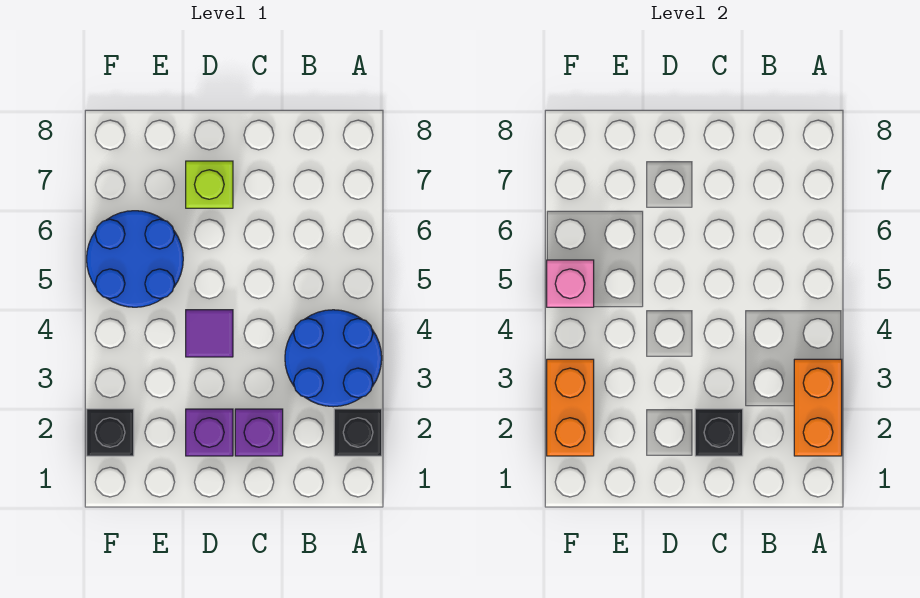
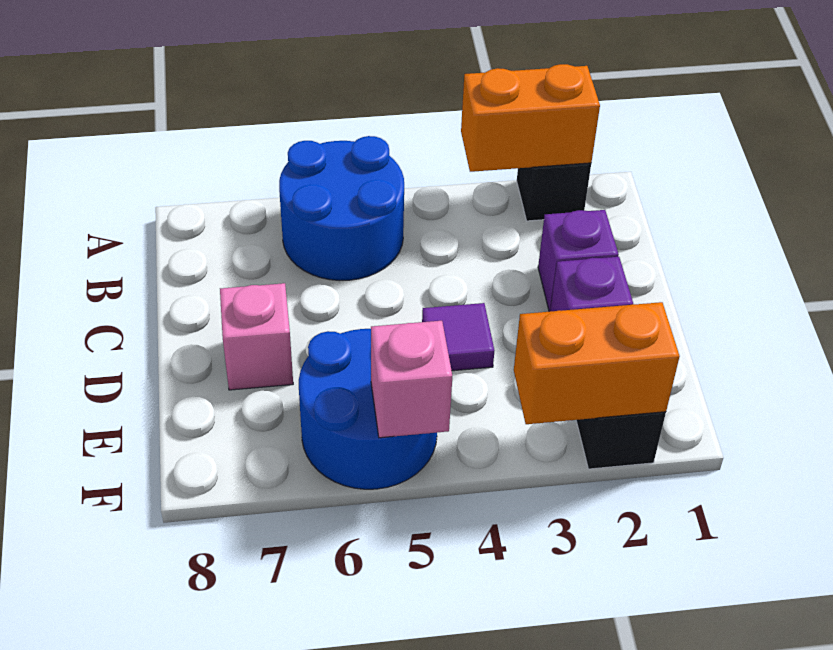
blue 2x2 round brick [285,310,382,407] -> blue 2x2 round brick moved to [279,136,404,281]
black 1x1 brick [695,409,743,456] -> none
lime 1x1 brick [186,161,233,208] -> pink 1x1 brick [220,283,293,390]

